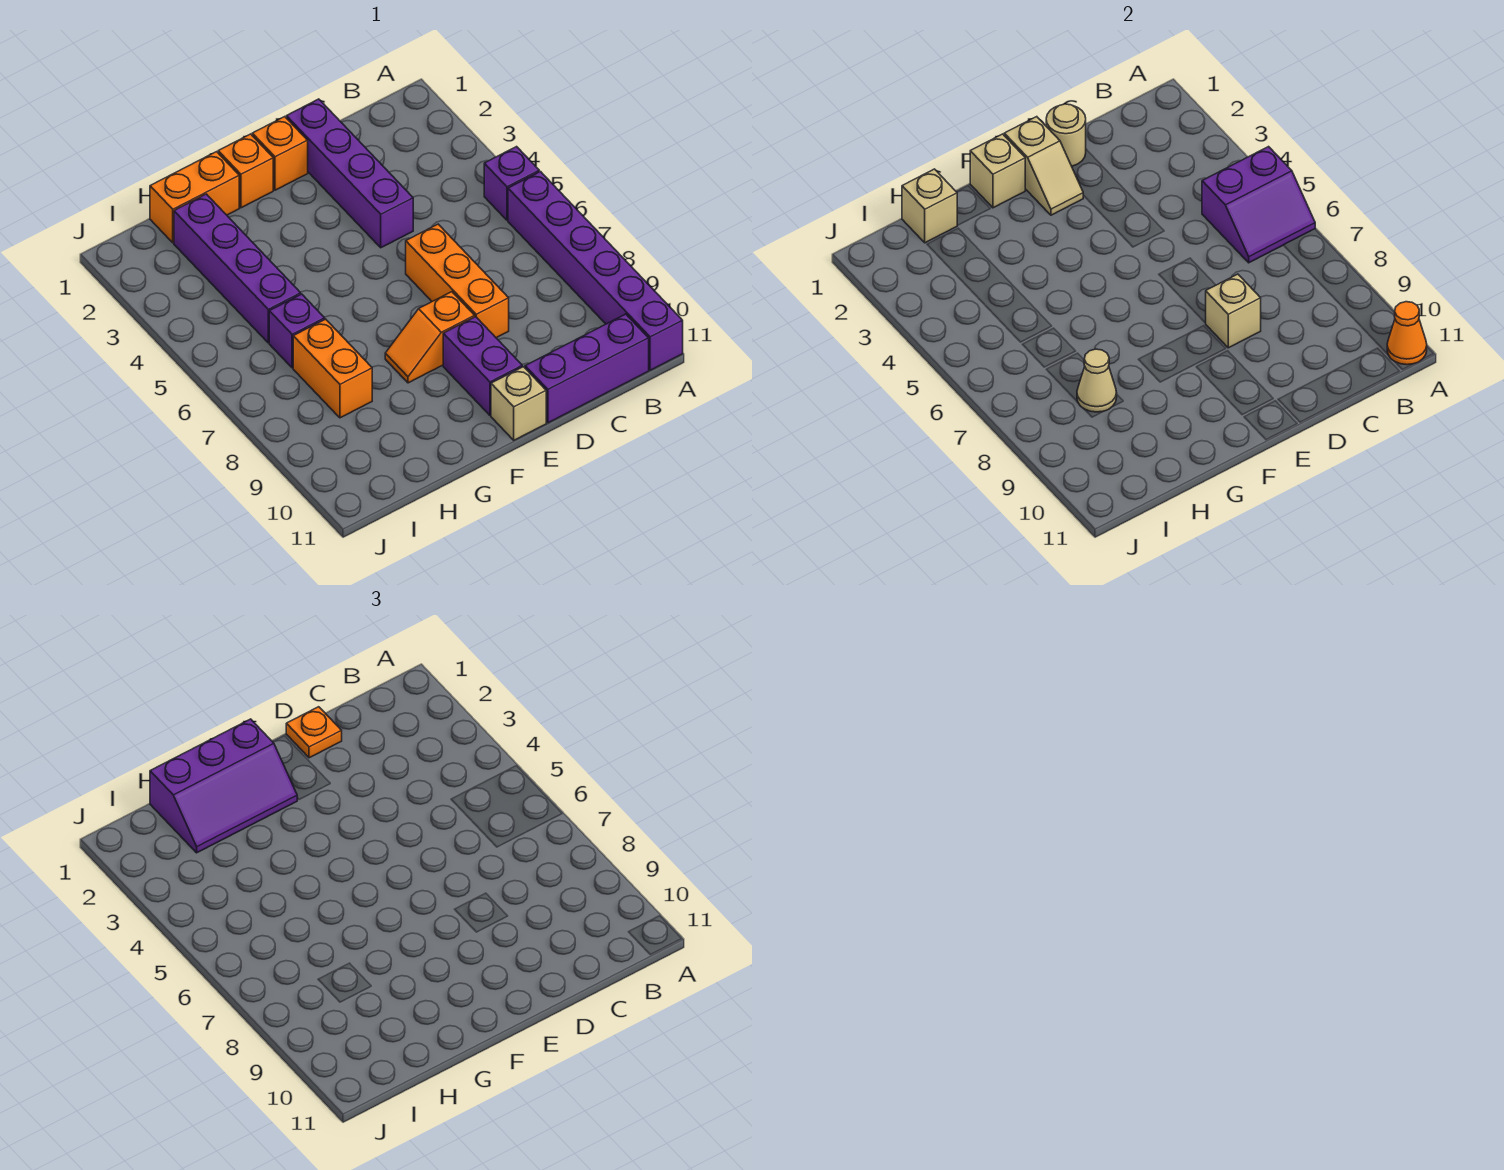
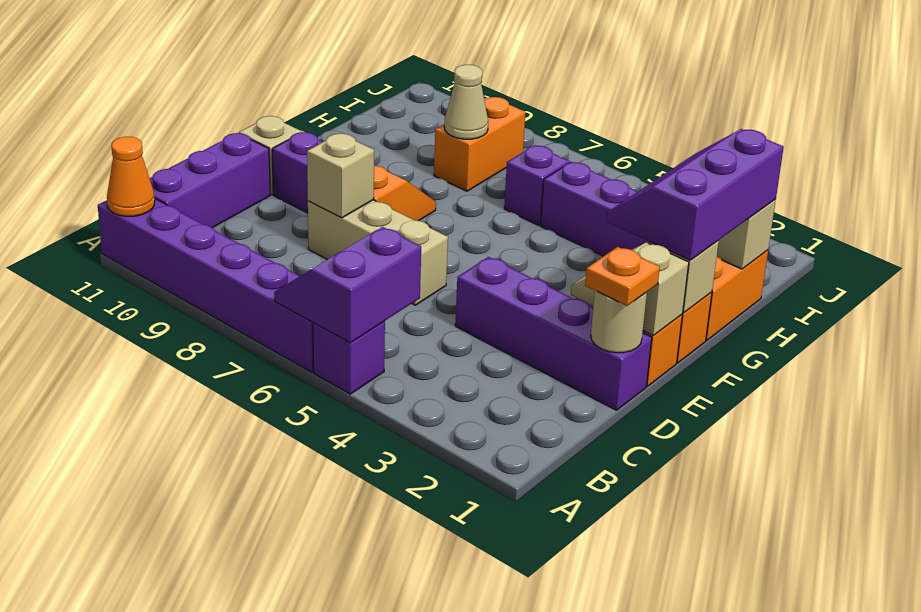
orange 1x3 brick [406,224,509,338] -> tan 1x3 brick [308,200,448,305]
orange 1x2 brick [293,319,372,418] -> orange 1x2 brick turned to [434,97,525,191]

